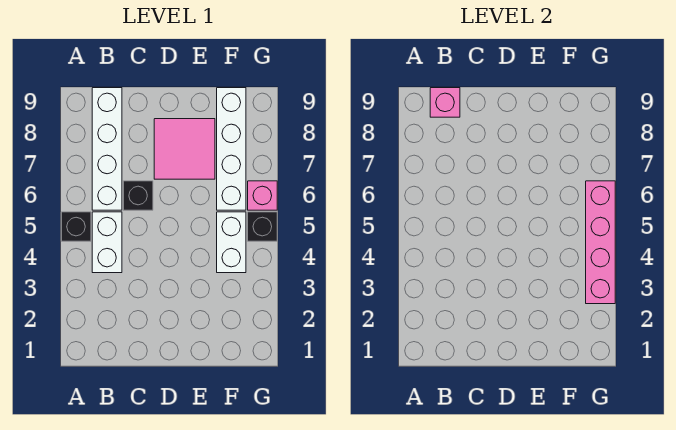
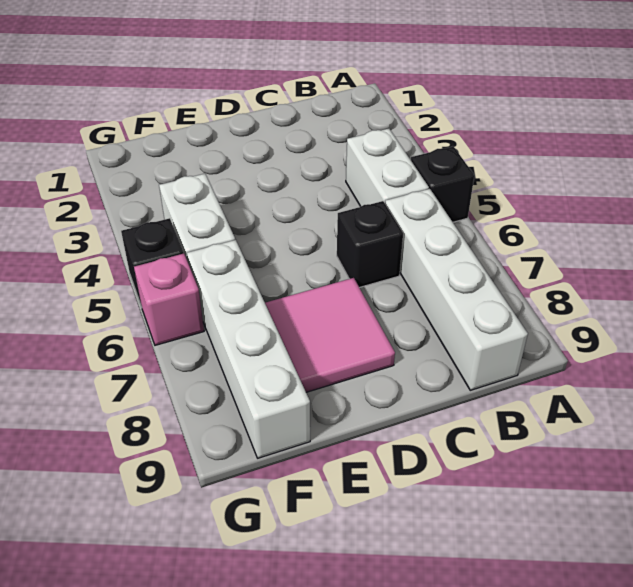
pink 1x1 brick [430,88,460,117] -> none
pink 1x4 brick [586,181,615,304] -> none

